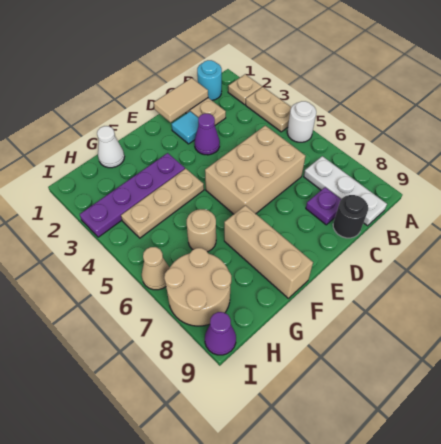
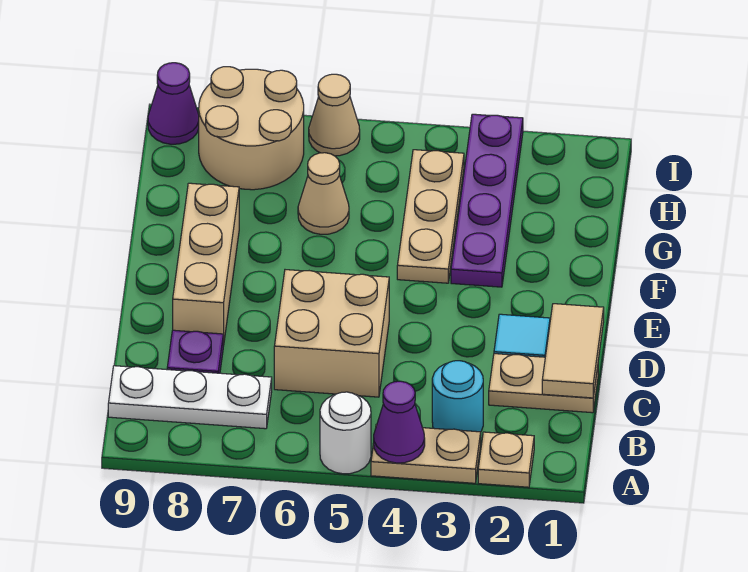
cyan 1x1 round brick [197,60,222,100] -> cyan 1x1 round brick moved to [432,361,483,432]
tan 2x3 brick [205,126,305,214] -> tan 2x2 brick [274,270,389,397]
black 1x1 round brick [333,195,368,238] -> none
purple 1x1 cone [195,114,220,155] -> purple 1x1 cone moved to [374,381,425,463]
tan 1x3 brick [224,205,313,298] -> tan 1x3 brick turned to [173,183,239,346]
white 1x1 cone [97,126,125,168] -> none
tan 1x1 round brick [187,209,216,252] -> tan 1x1 cone [298,153,349,234]

